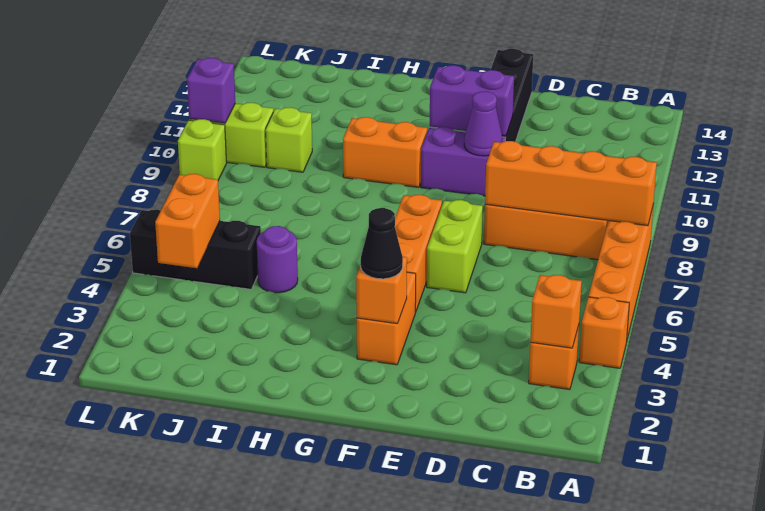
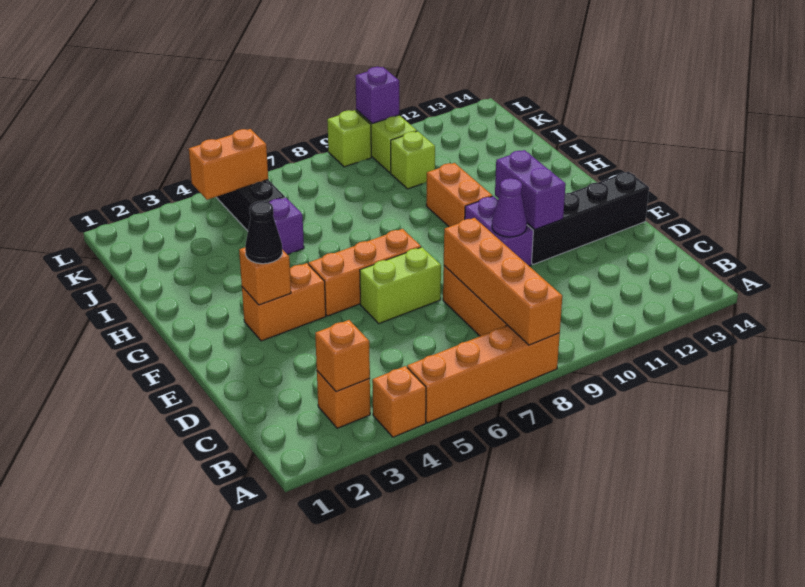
purple 1x1 round brick [257,226,298,293] -> purple 1x1 brick [269,198,304,255]

